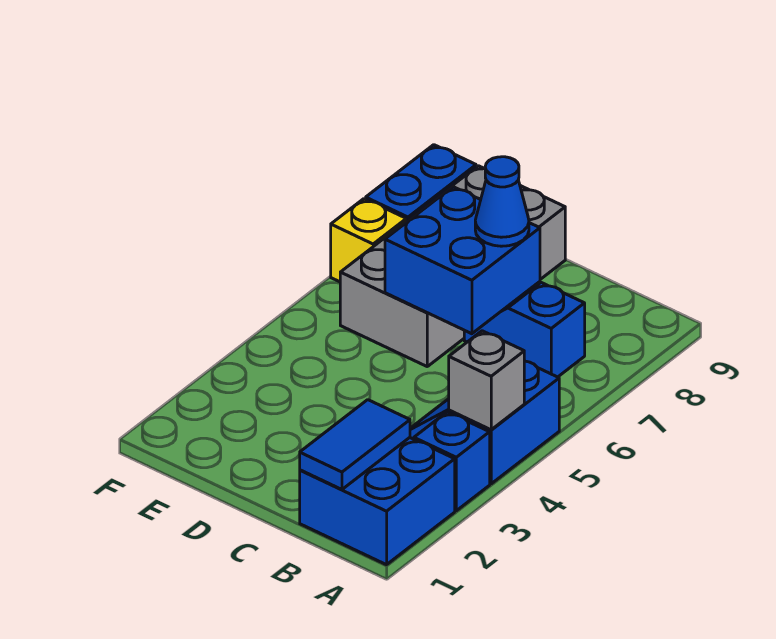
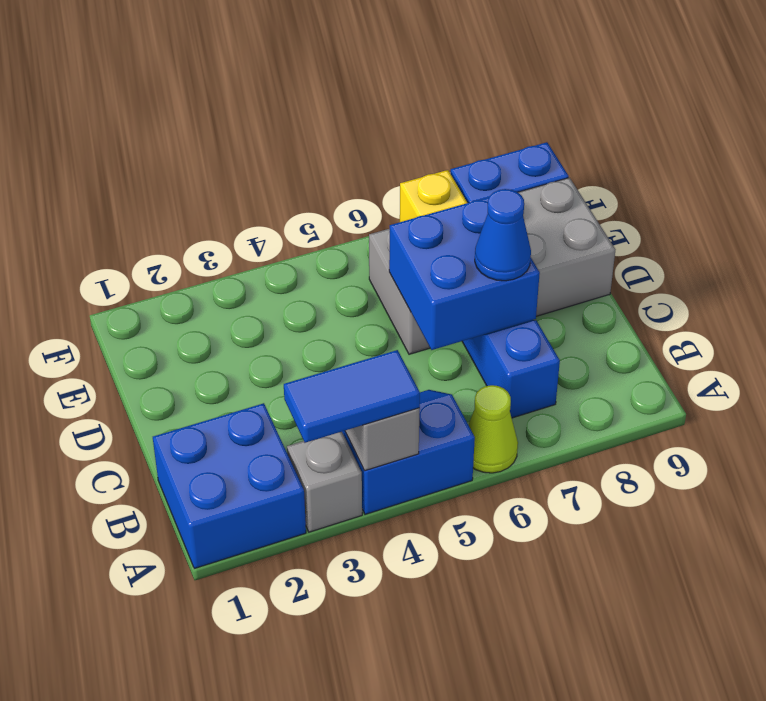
blue 1x1 brick [414,412,490,511] -> grey 1x1 brick [287,432,362,532]
none -> lime 1x1 cone [468,385,518,473]
blue 1x2 tile [300,400,410,489] -> blue 1x2 tile moved to [284,350,420,443]

